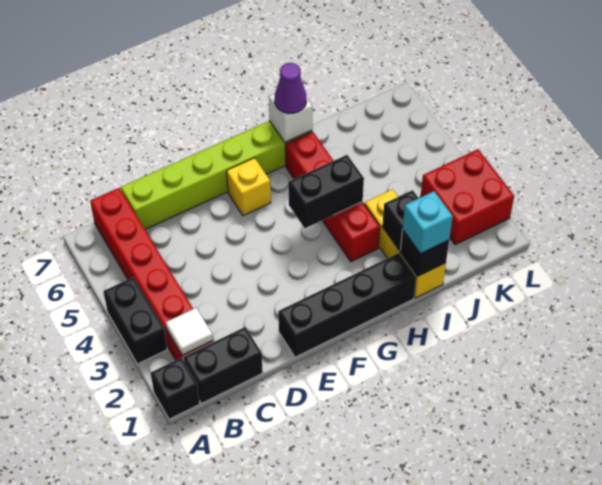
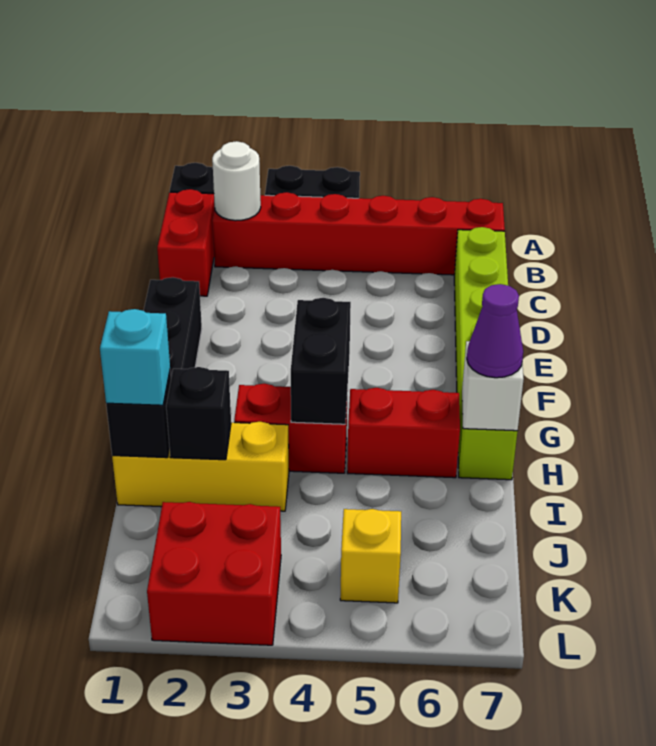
black 1x2 brick [183,327,263,403] -> red 1x2 brick [157,189,215,296]
white 1x1 tile [166,308,213,355] -> white 1x1 round brick [212,141,261,221]
yellow 1x1 brick [227,158,271,216] -> yellow 1x1 brick moved to [340,509,401,603]

